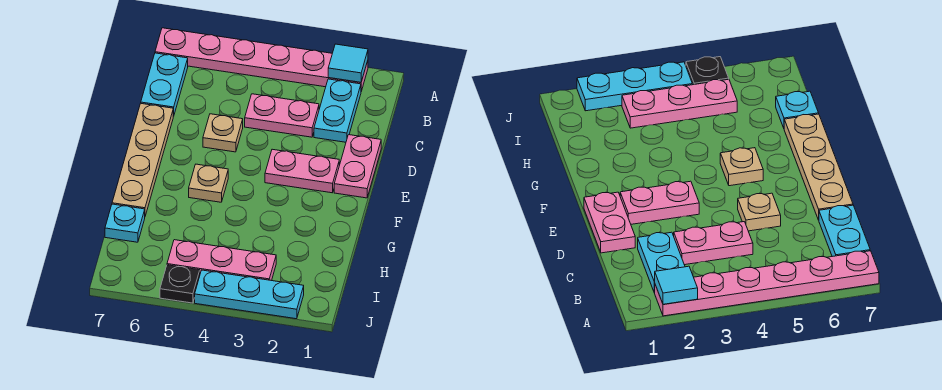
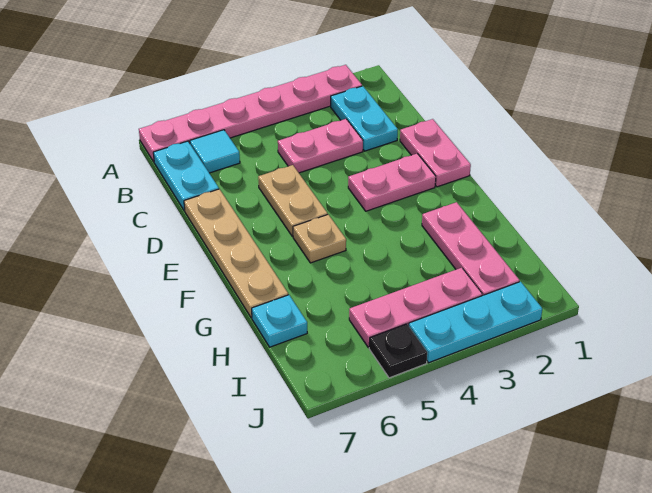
cyan 1x1 tile [328,44,368,82] -> cyan 1x1 tile moved to [190,130,240,173]
tan 1x1 plate [203,114,243,152] -> tan 1x2 plate [258,165,328,237]
none -> pink 1x3 plate [422,202,520,296]

